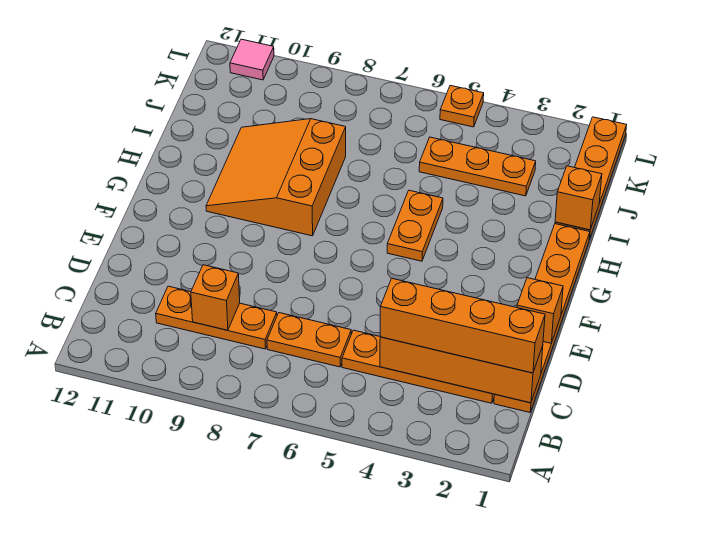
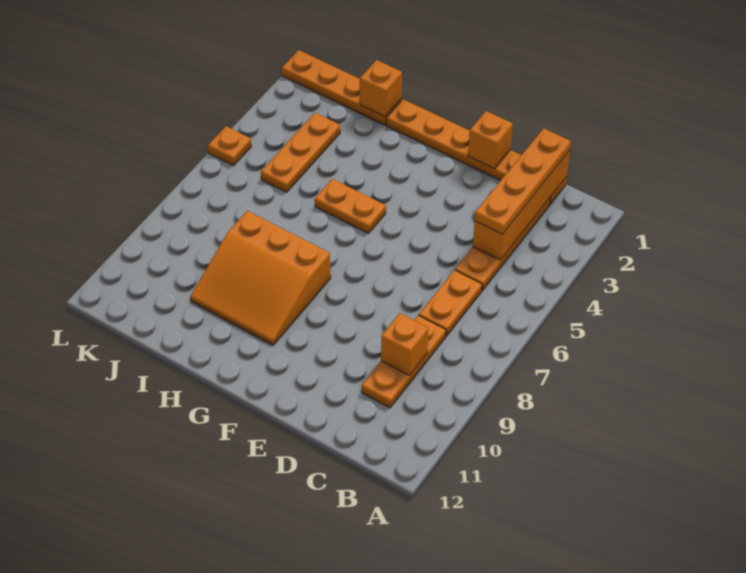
orange 1x4 brick [380,278,545,373] -> orange 1x4 plate [475,128,571,234]
pink 1x1 tile [230,39,274,80] -> none

